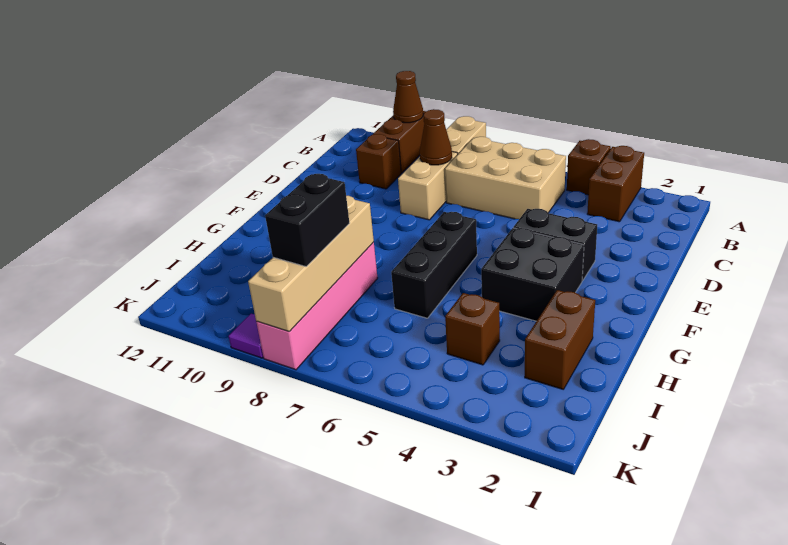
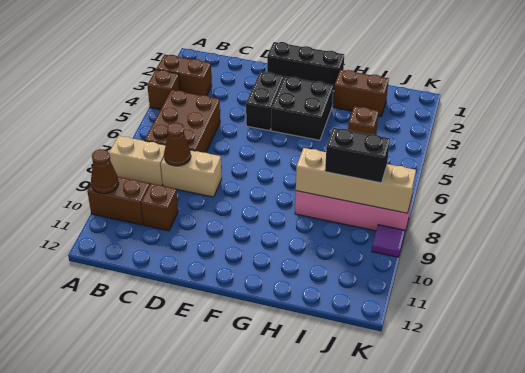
tan 2x3 brick [445,137,566,219] -> brown 2x3 brick [144,90,220,153]
black 1x3 brick [391,212,477,318] -> black 1x3 brick moved to [267,42,344,91]

